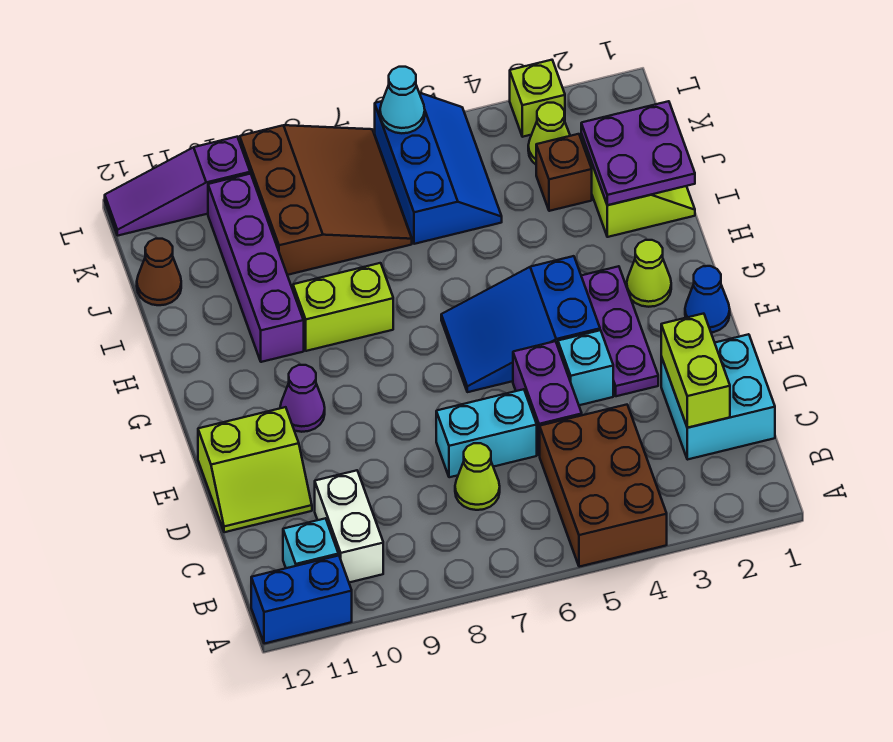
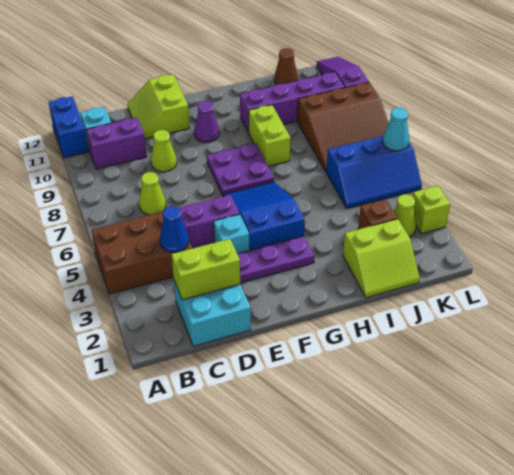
white 1x2 brick [315,470,383,582] -> purple 1x2 brick [86,118,147,169]
cyan 1x2 brick [436,389,537,477] -> none
blue 1x1 cone [685,266,730,332] -> blue 1x1 cone moved to [160,206,189,252]
lime 1x1 cone [627,240,671,307] -> lime 1x1 cone moved to [151,130,177,172]
purple 2x2 plate [581,101,695,205] -> purple 2x2 plate moved to [207,143,274,196]

